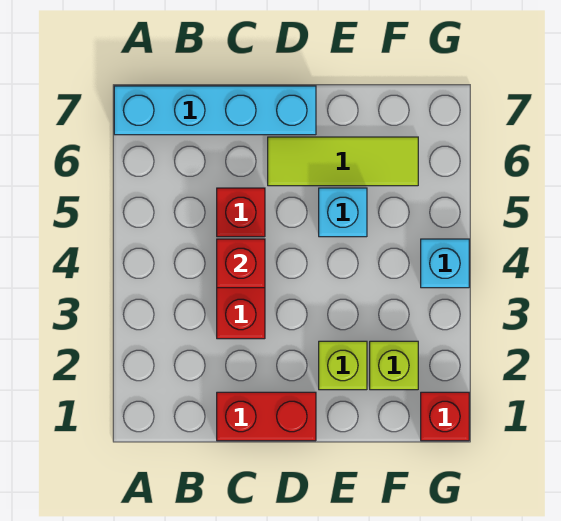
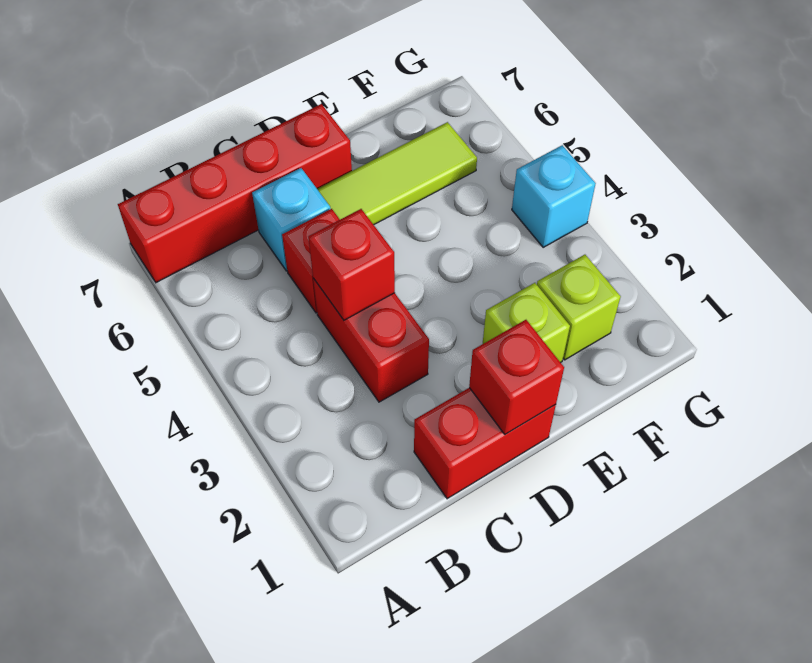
cyan 1x4 brick [114,86,316,135] -> red 1x4 brick [118,104,352,283]
cyan 1x1 brick [319,188,367,237] -> cyan 1x1 brick moved to [252,168,330,271]
red 1x1 brick [421,392,469,441] -> red 1x1 brick moved to [469,320,564,434]

